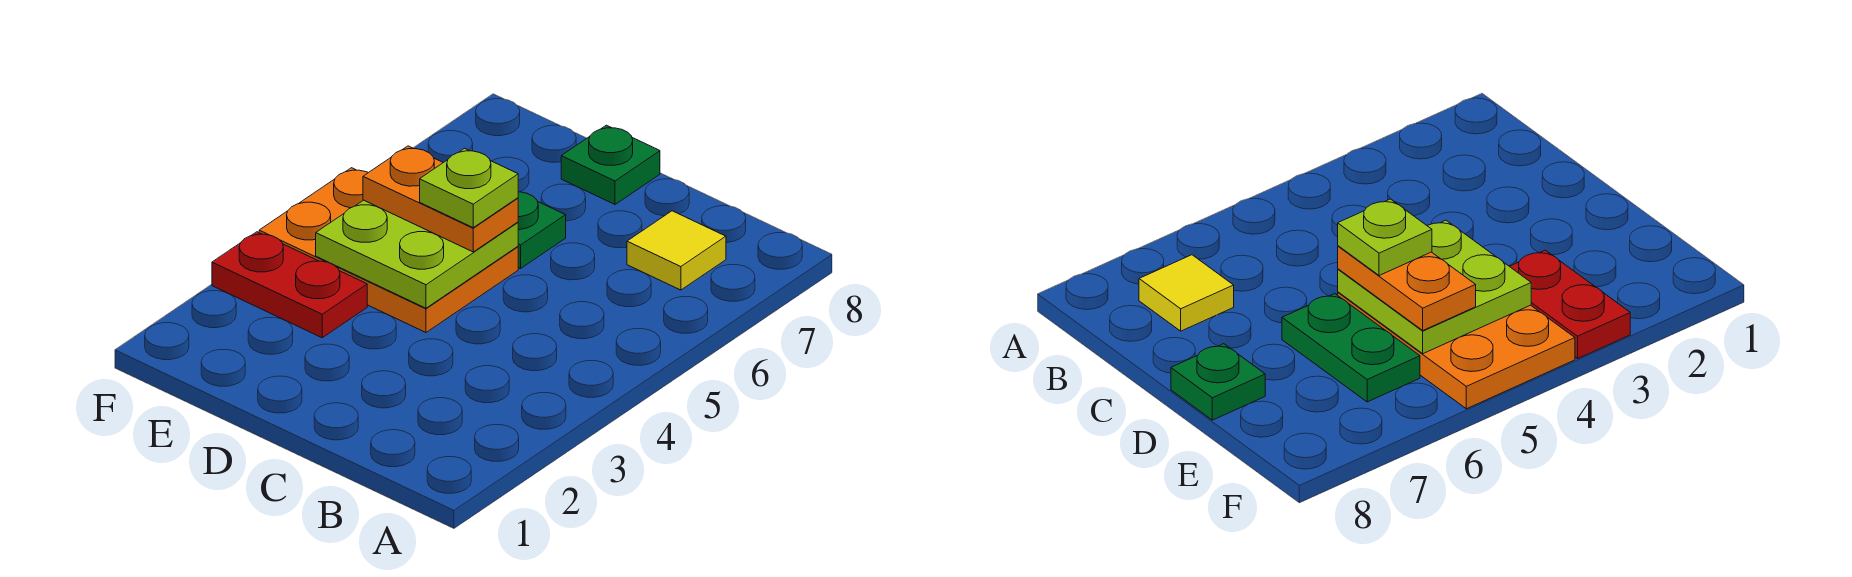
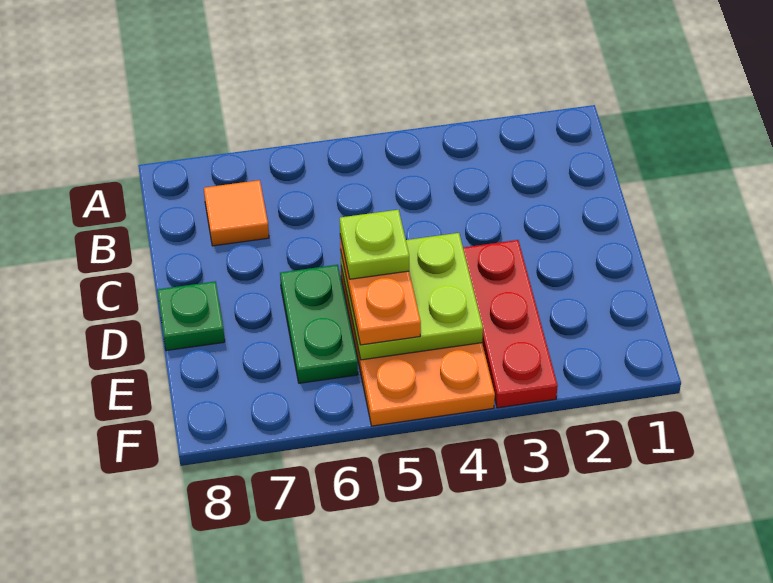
yellow 1x1 tile [627,211,726,290] -> orange 1x1 tile [204,180,269,246]
red 1x2 plate [212,232,367,338] -> red 1x3 plate [463,240,558,408]

